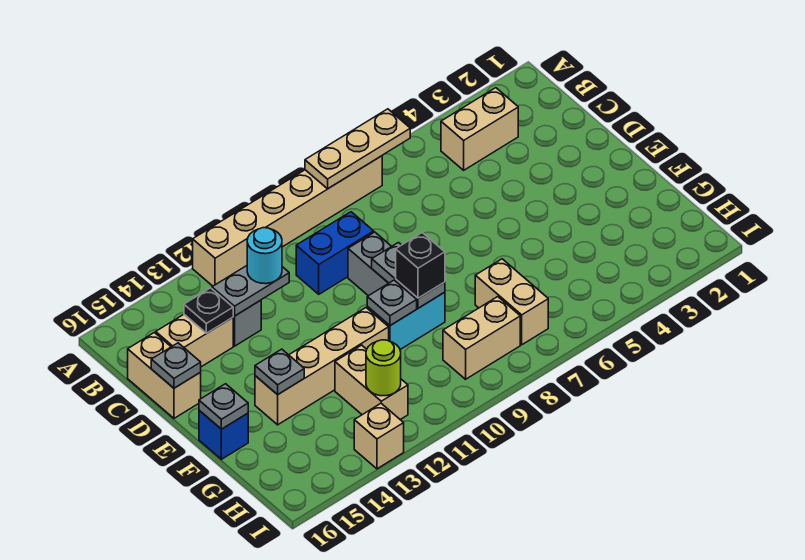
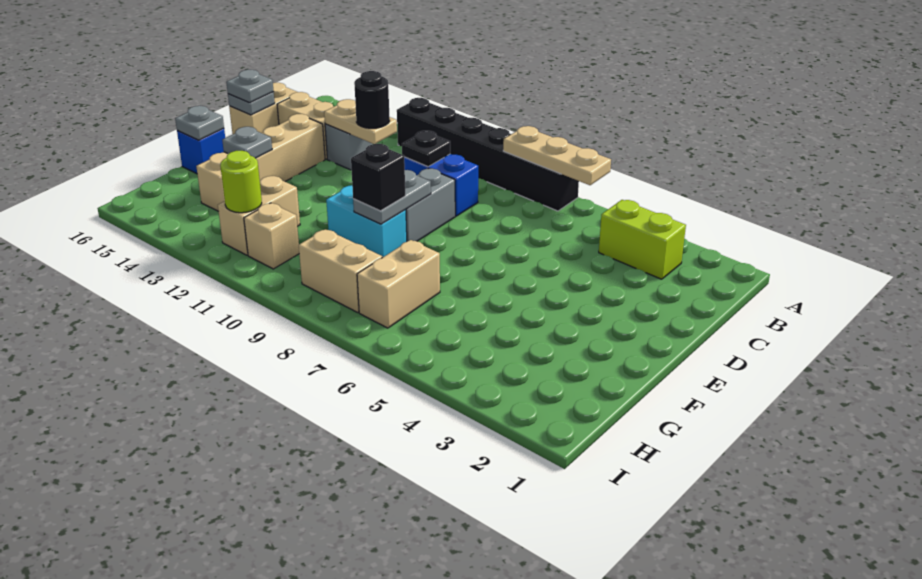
tan 1x6 brick [193,156,382,286] -> black 1x6 brick [397,98,579,211]
tan 1x2 brick [441,88,518,170] -> lime 1x2 brick [599,200,686,279]
grey 1x2 plate [212,266,289,316] -> tan 1x2 plate [324,99,397,144]
cyan 1x1 round brick [247,228,282,284] -> black 1x1 round brick [354,71,390,128]
black 1x1 plate [184,288,233,333] -> black 1x1 plate moved to [402,131,450,167]
grey 1x1 plate [367,280,417,326] -> grey 1x1 plate moved to [226,70,274,103]
tan 1x4 brick [255,308,389,425] -> tan 1x4 brick turned to [196,114,325,211]
tan 1x1 brick [354,404,404,469] -> tan 1x1 brick moved to [244,203,299,269]

